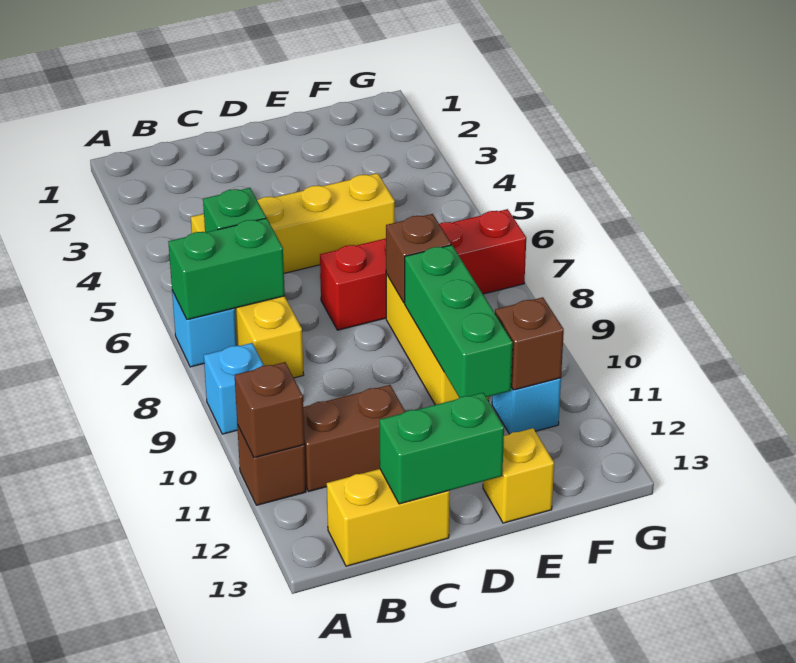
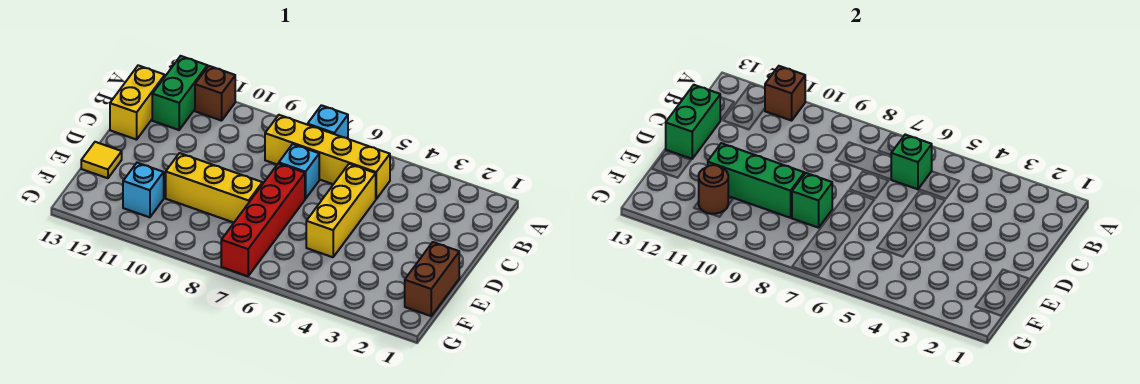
green 1x2 brick [168,218,285,320] -> green 1x2 brick moved to [152,56,207,130]
cyan 1x1 brick [204,343,264,434] -> cyan 1x1 brick moved to [279,144,319,199]
brown 1x2 brick [303,385,405,491] -> brown 1x2 brick moved to [405,242,459,316]
brown 1x1 brick [386,214,451,303] -> green 1x1 brick [792,173,832,228]
yellow 1x1 brick [483,428,554,523] -> yellow 1x1 tile [81,142,122,178]
brown 1x1 brick [495,297,564,390] -> brown 1x1 round brick [699,165,728,214]

